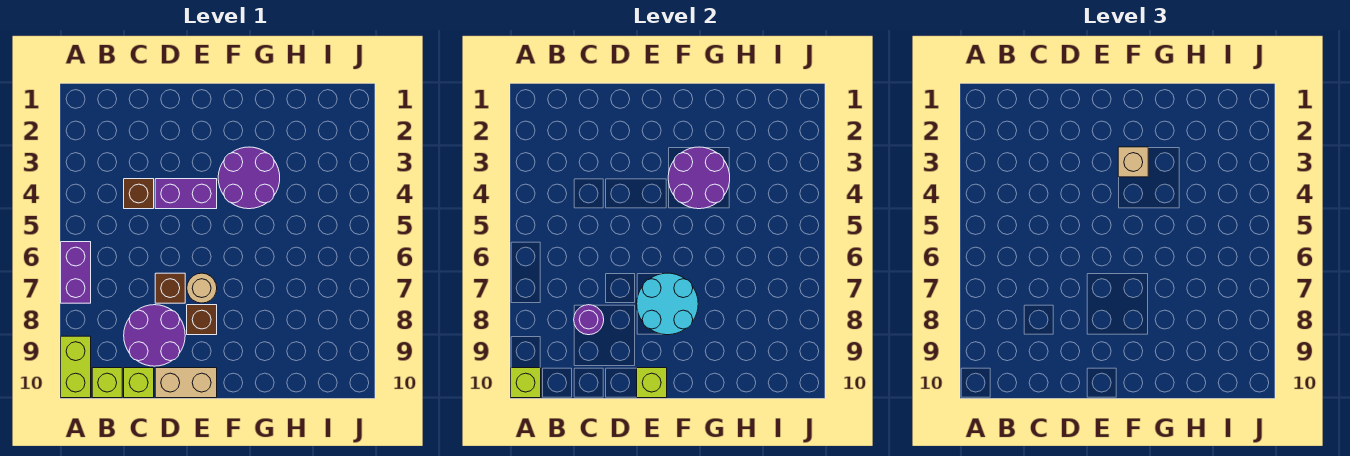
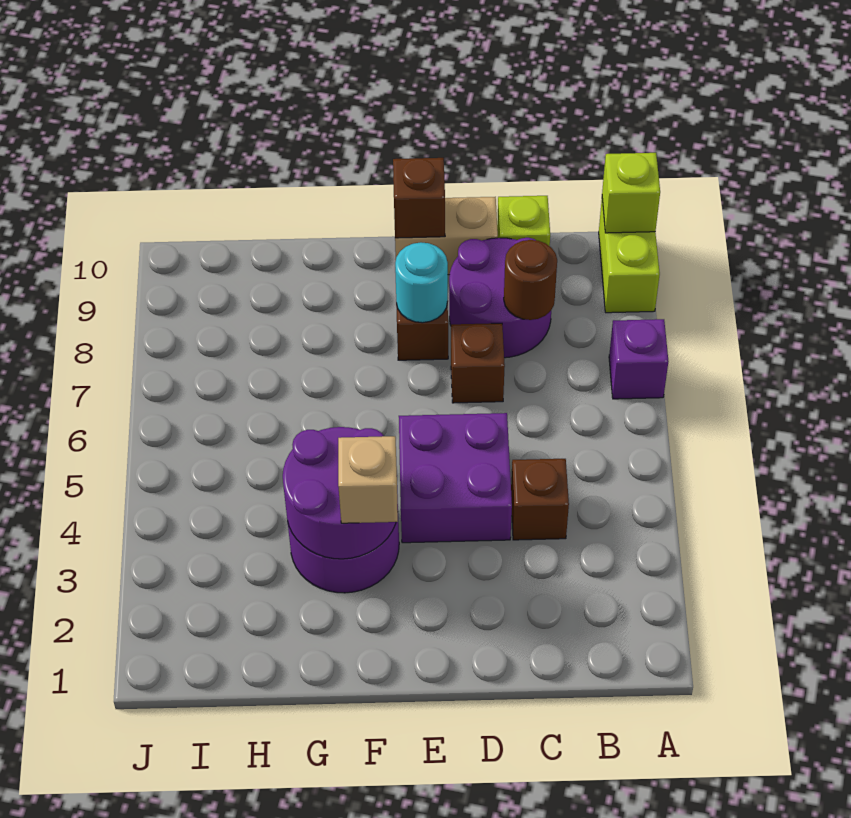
purple 1x2 brick [61,242,91,303] -> purple 1x1 brick [609,319,668,399]
lime 1x1 brick [92,368,122,398] -> none
purple 1x1 round brick [574,305,604,335] -> brown 1x1 round brick [504,240,557,320]
purple 1x2 brick [155,179,217,209] -> purple 2x2 brick [399,413,512,543]
tan 1x1 round brick [187,273,217,303] -> none
cyan 2x2 round brick [637,273,698,335] -> cyan 1x1 round brick [395,242,448,323]
lime 1x1 brick [637,368,667,398] -> brown 1x1 brick [393,158,445,238]

